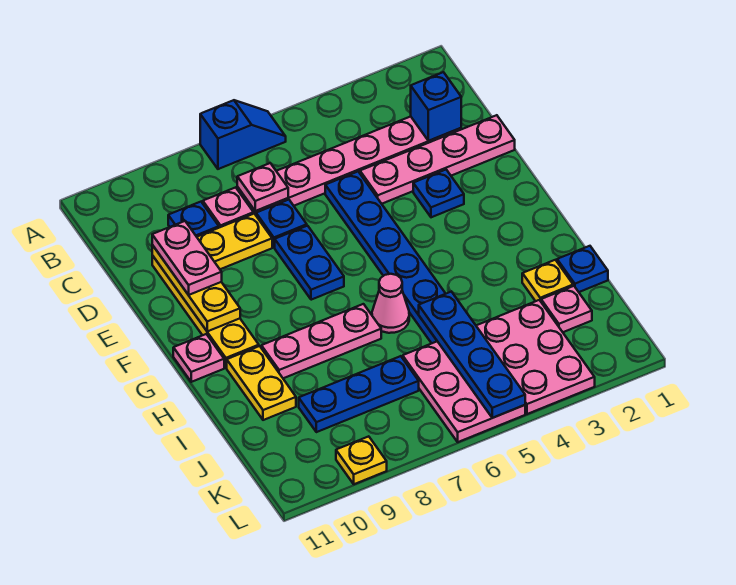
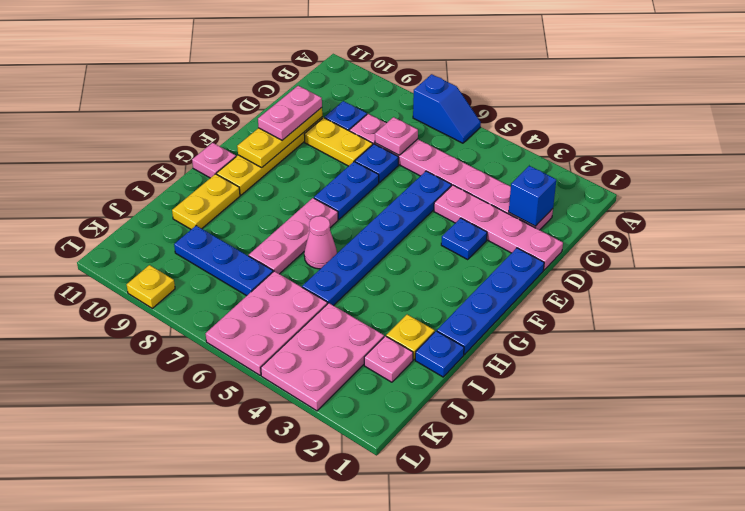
pink 1x3 plate [261,304,381,378] -> pink 1x3 plate turned to [249,198,338,274]
blue 1x4 plate [419,291,525,418] -> blue 1x4 plate moved to [437,248,544,355]

